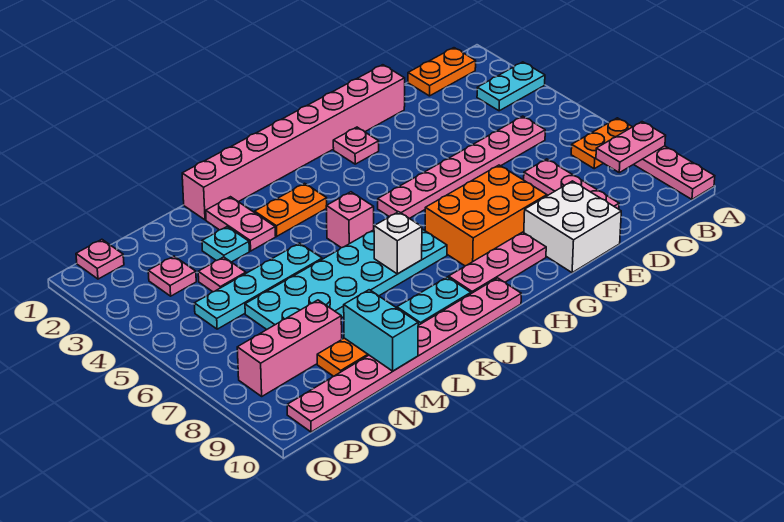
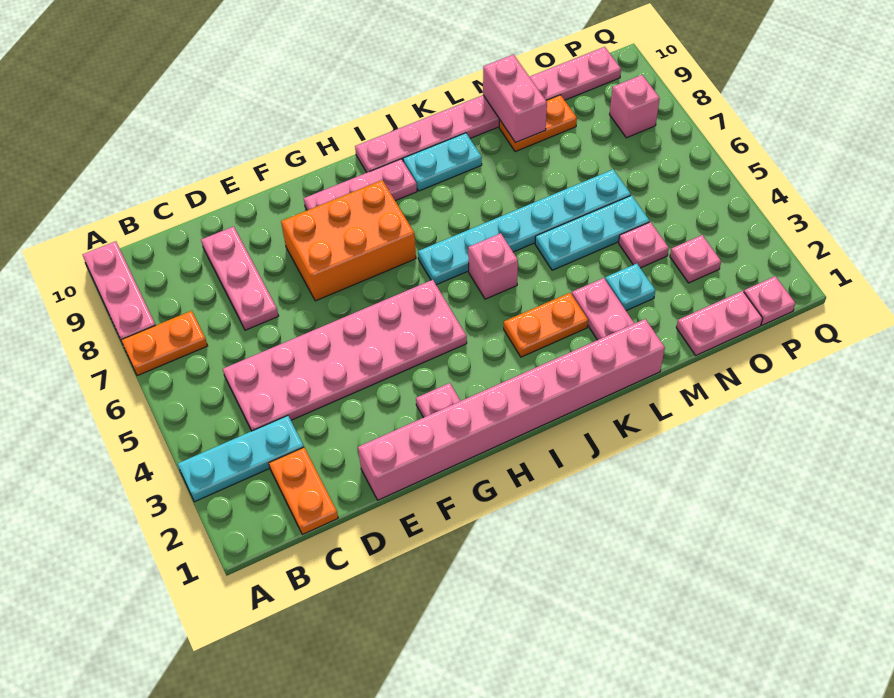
cyan 1x2 plate [477,62,545,111] -> cyan 1x3 plate [178,416,304,502]
pink 1x2 plate [596,122,666,173] -> pink 1x2 plate moved to [676,291,763,355]
orange 1x2 plate [408,48,476,96] -> orange 1x2 plate turned to [269,447,338,535]
pink 1x6 plate [378,116,545,218] -> pink 2x6 plate [223,280,467,431]
white 2x2 brick [524,181,621,273] -> none
cyan 2x6 plate [245,229,447,329] -> cyan 1x6 plate [418,170,631,285]
white 1x1 brick [374,212,422,274] -> none
cyan 1x4 plate [194,243,322,329] -> cyan 1x3 plate [535,195,650,270]
cyan 1x2 brick [344,290,418,371] -> pink 1x2 brick [483,55,547,143]
pink 1x3 brick [237,300,342,396] -> pink 1x1 brick [610,75,660,138]

